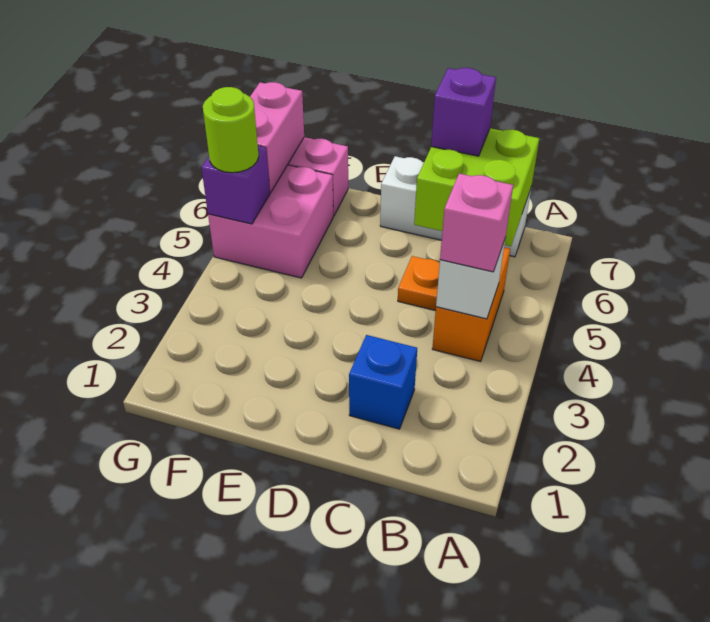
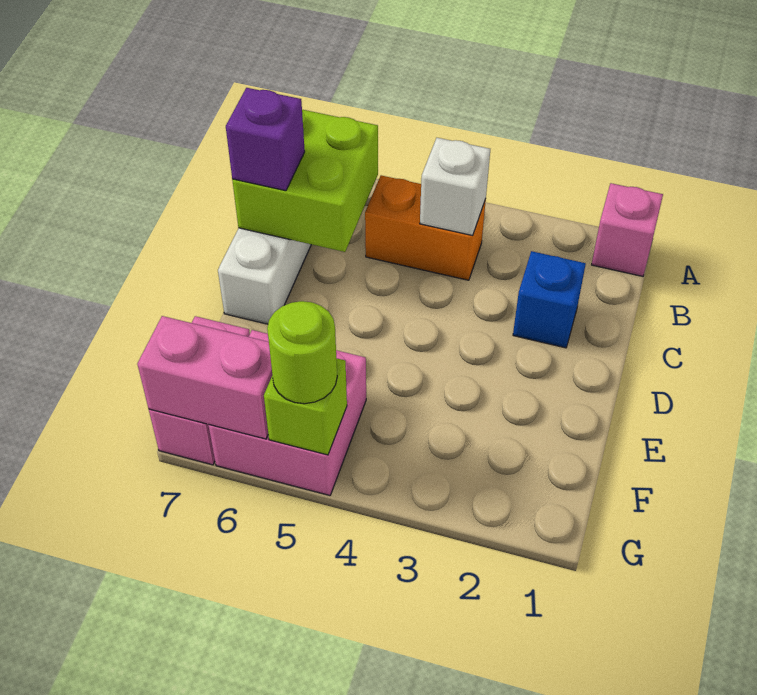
pink 1x1 brick [440,174,513,272] -> pink 1x1 brick moved to [592,183,663,276]
orange 1x1 plate [398,256,440,311] -> none
purple 1x1 brick [201,146,270,224] -> lime 1x1 brick [264,358,347,455]

